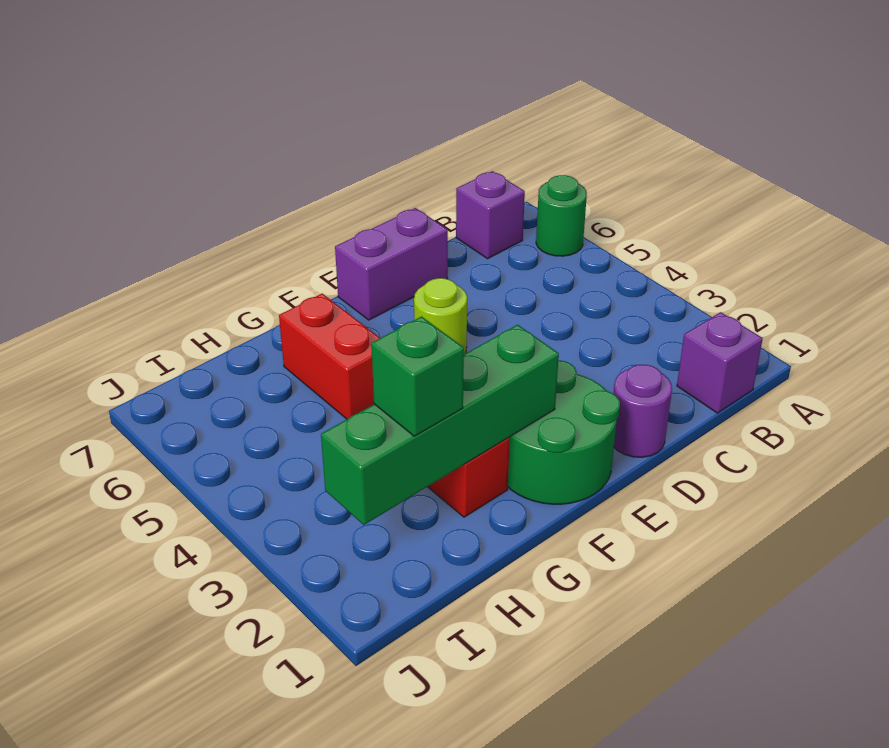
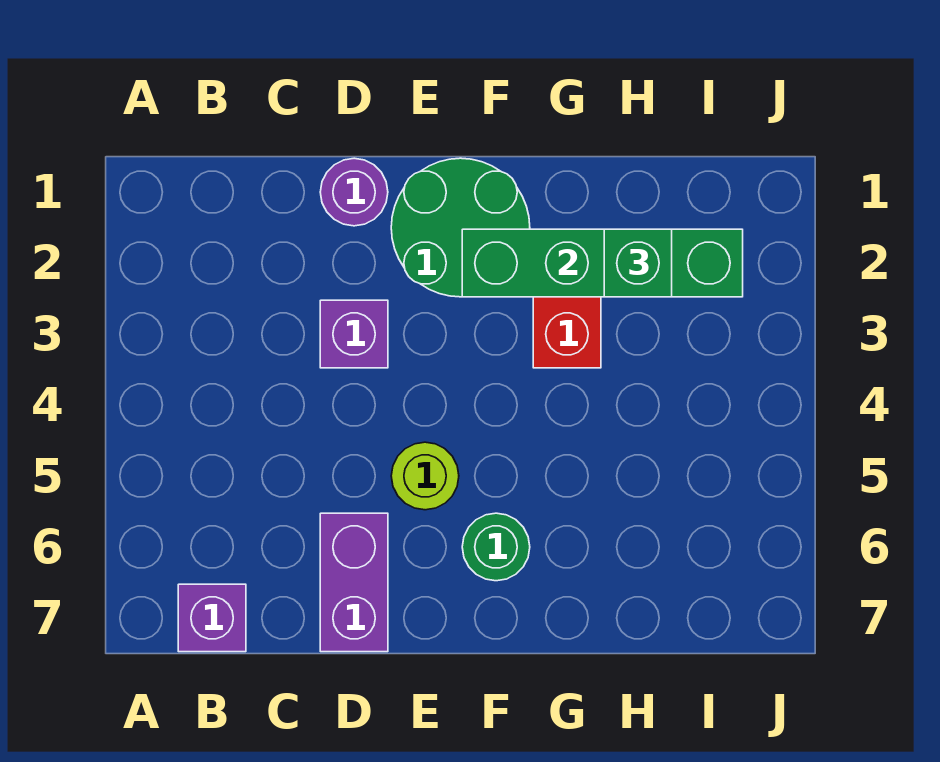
green 1x1 round brick [536,175,587,256] -> green 1x1 round brick moved to [462,513,530,581]
purple 1x1 brick [677,312,763,413] -> purple 1x1 brick moved to [320,300,388,368]
purple 1x2 brick [335,208,448,320] -> purple 1x2 brick turned to [320,513,388,652]
red 1x2 brick [279,294,380,419] -> none

